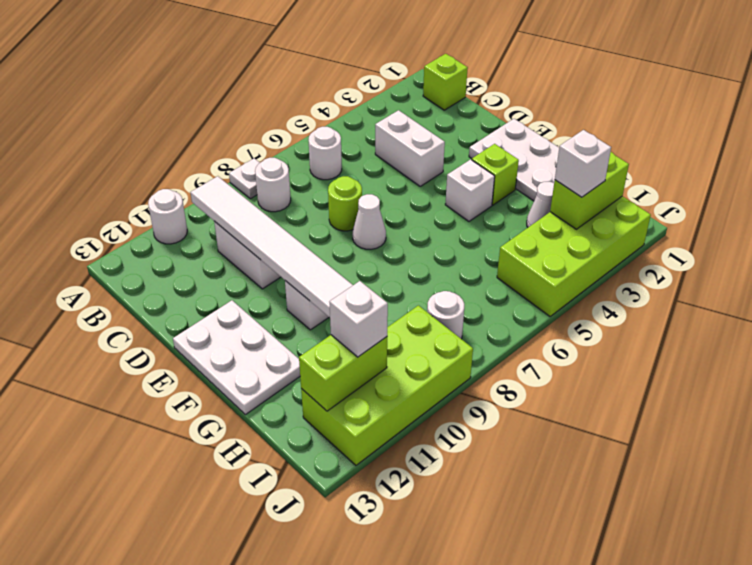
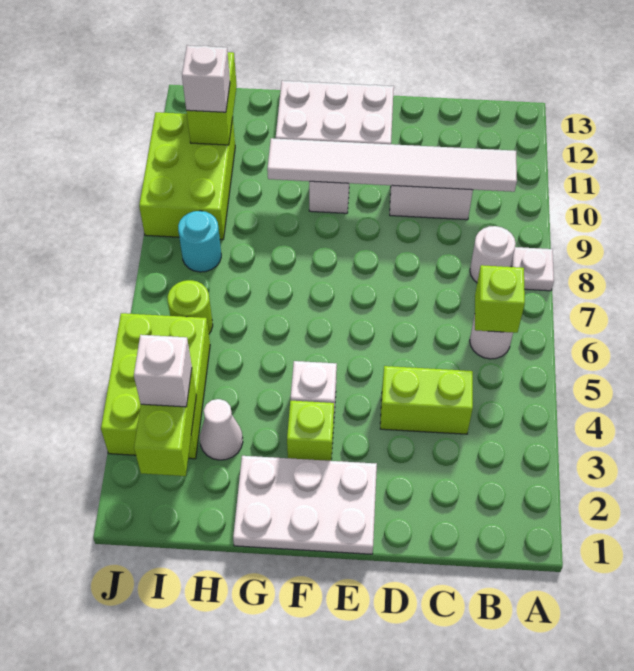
white 1x1 round brick [148,189,187,244] -> none
lime 1x1 brick [423,54,468,110] -> lime 1x1 brick moved to [475,265,525,333]
white 1x2 brick [375,110,445,186] -> lime 1x2 brick [380,366,473,434]
lime 1x1 round brick [328,176,362,231] -> lime 1x1 round brick moved to [168,280,213,333]
white 1x1 cone [353,194,386,249] -> none
lime 2x4 brick [497,196,651,316] -> lime 2x3 brick [101,313,210,459]
white 1x1 round brick [427,291,464,339] -> cyan 1x1 round brick [178,211,221,272]
lime 2x4 brick [301,305,473,465] -> lime 2x3 brick [139,112,235,240]

